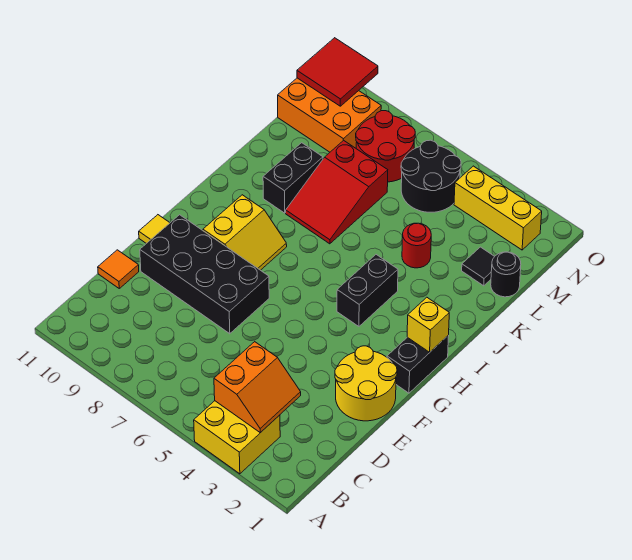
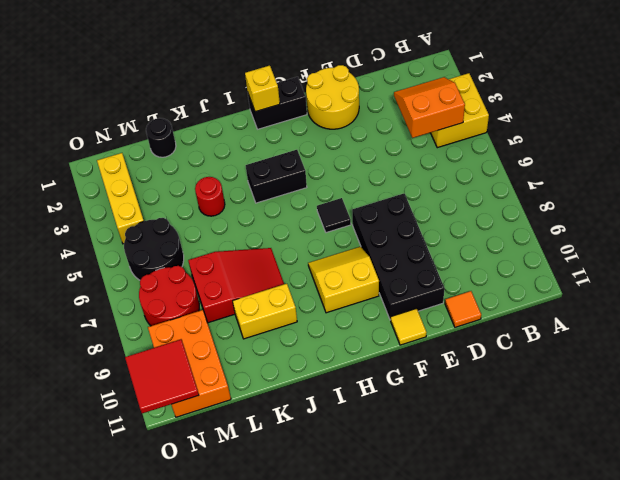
black 1x2 brick [263,143,323,213] -> yellow 1x2 brick [233,284,297,339]
black 1x1 tile [462,247,495,286] -> black 1x1 tile moved to [317,198,351,233]

